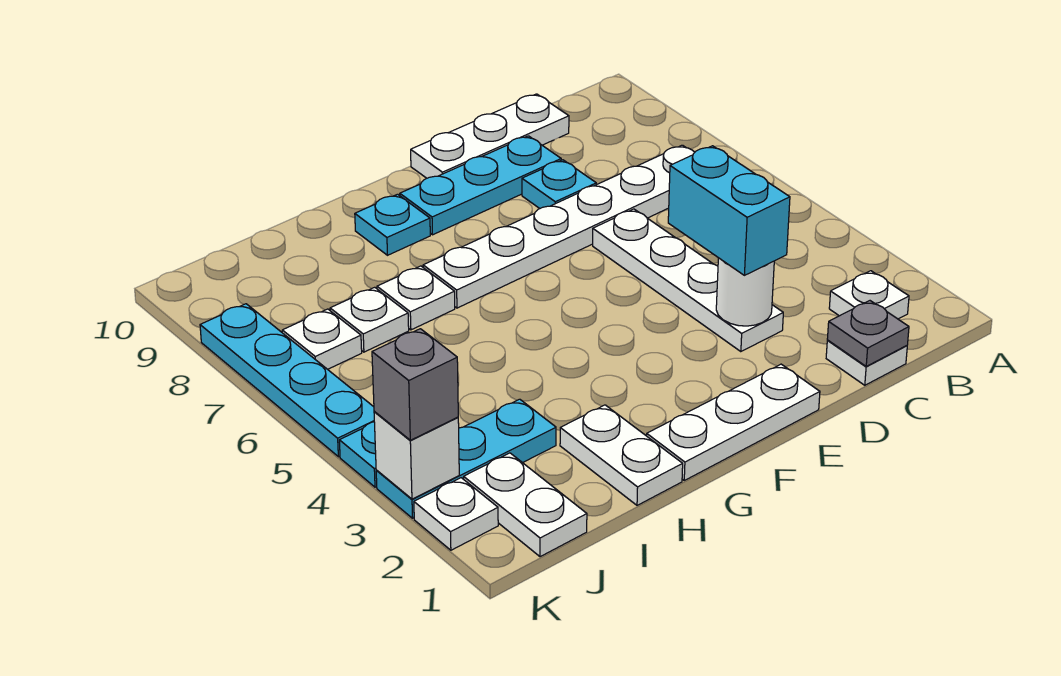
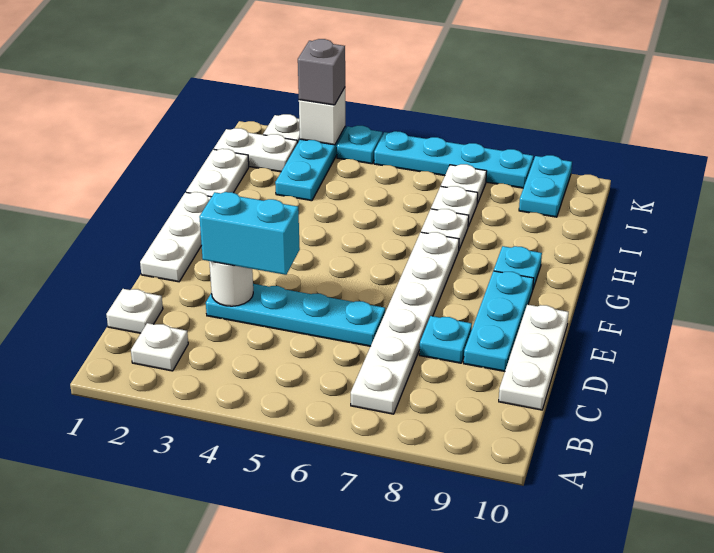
grey 1x1 plate [827,301,909,366] -> none
white 1x4 plate [593,209,783,352] -> cyan 1x4 plate [206,284,385,346]
white 1x2 plate [560,405,683,505] -> white 1x2 plate turned to [186,149,249,197]
none -> cyan 1x2 plate [519,155,572,217]

